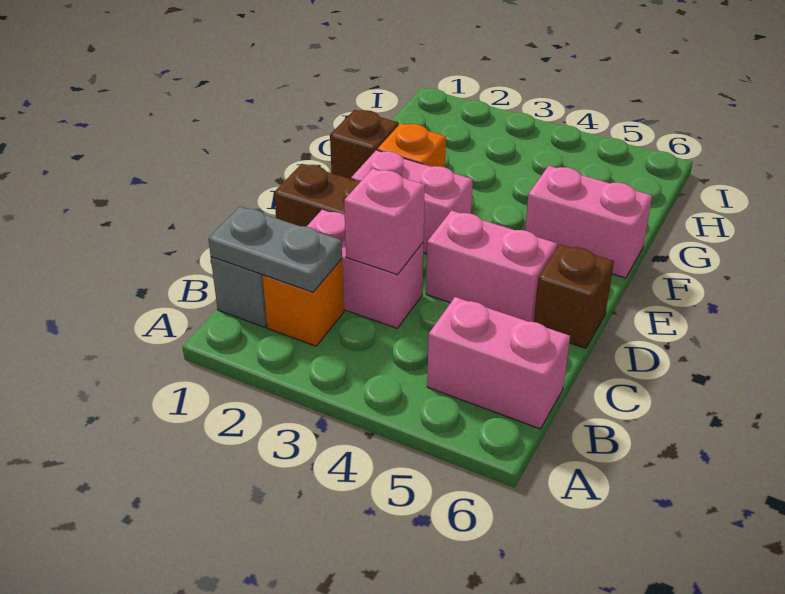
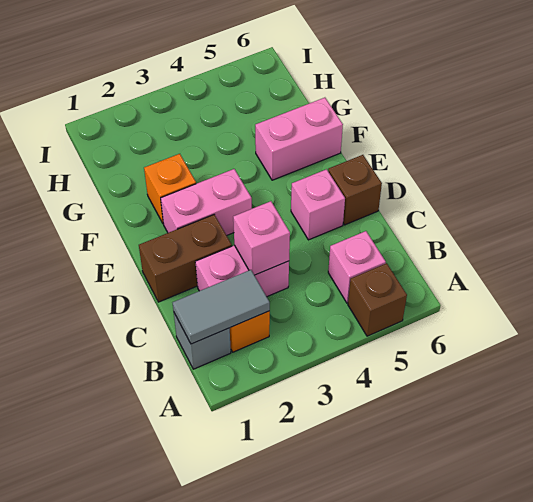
grey 1x2 plate [208,207,342,292] -> grey 1x2 tile [173,270,270,344]
pink 1x2 brick [427,297,570,429] -> pink 1x1 brick [328,231,386,303]
pink 1x2 brick [426,211,557,322] -> pink 1x1 brick [291,169,345,240]
brown 1x1 brick [330,110,398,179] -> brown 1x1 brick moved to [348,263,407,336]

